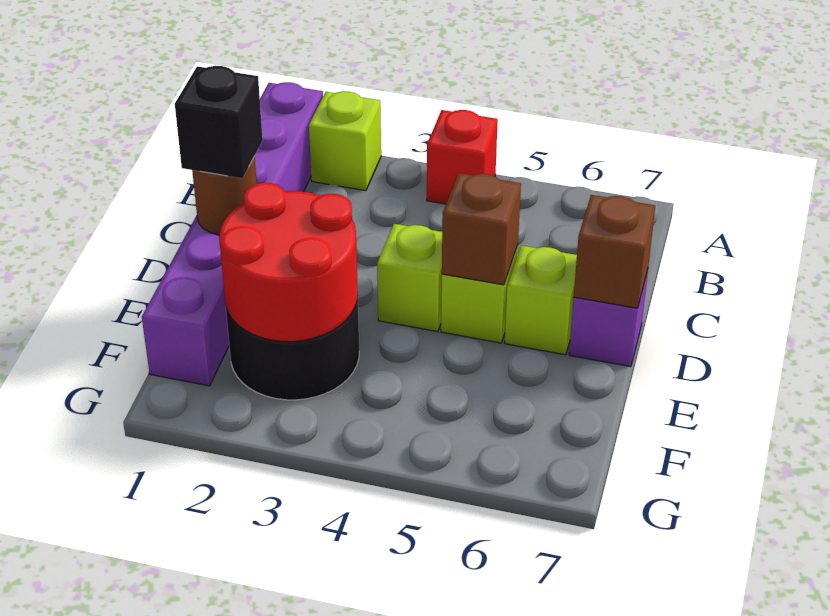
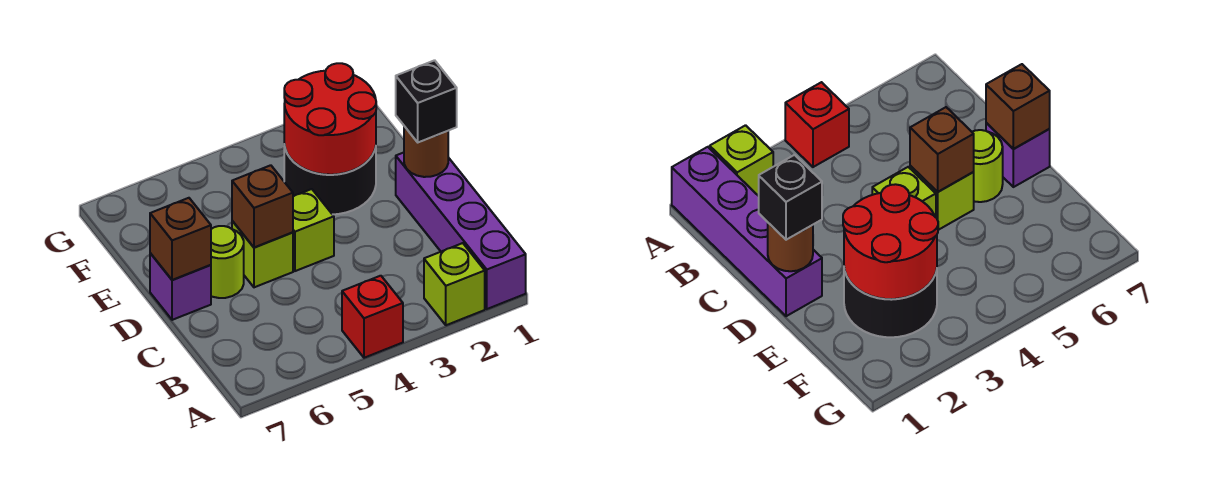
purple 1x6 brick [142,82,323,386] -> purple 1x4 brick [396,153,526,309]
lime 1x1 brick [505,245,577,355] -> lime 1x1 round brick [211,226,244,298]

